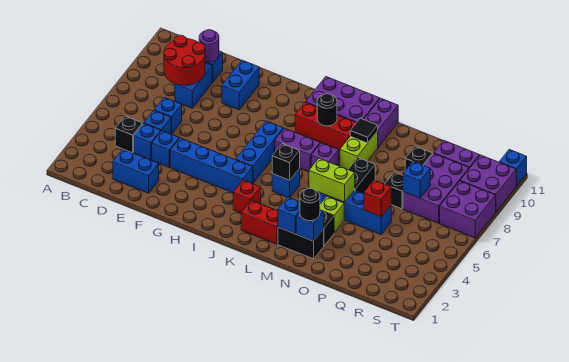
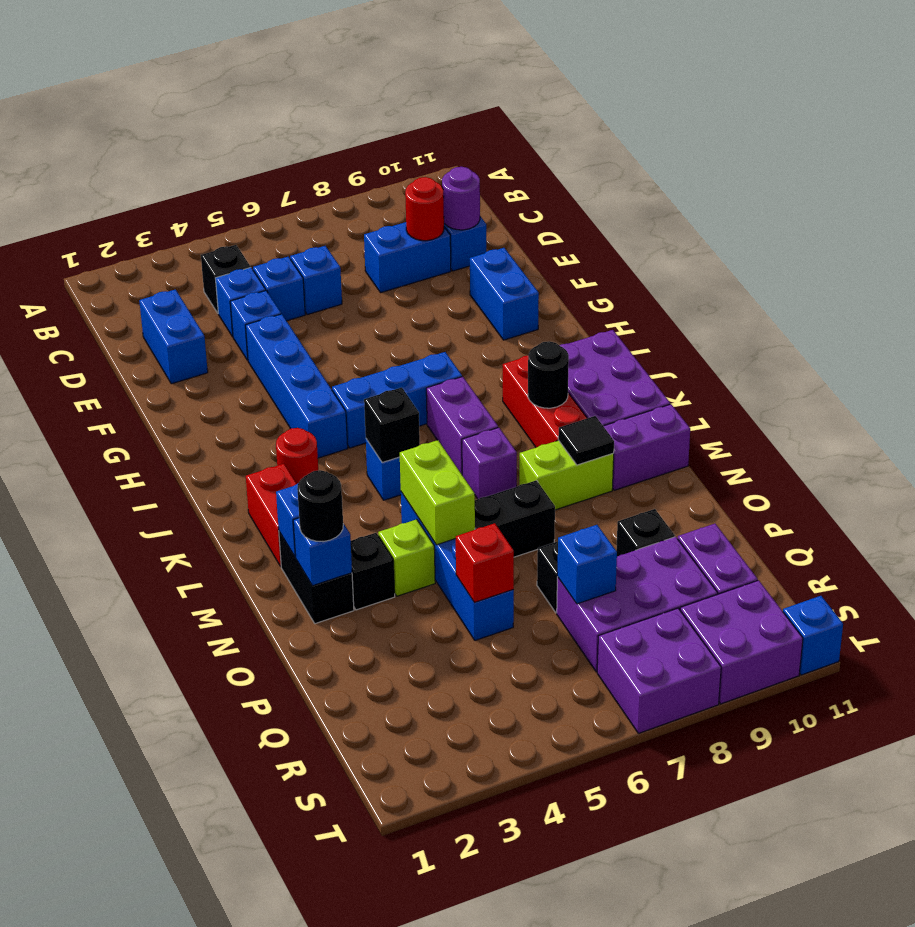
red 2x2 round brick [164,35,205,85] -> red 1x1 round brick [405,177,444,241]
blue 1x2 brick [222,60,259,110] -> blue 1x2 brick turned to [470,248,539,340]
red 1x1 brick [233,180,261,213] -> red 1x1 round brick [276,428,318,484]

